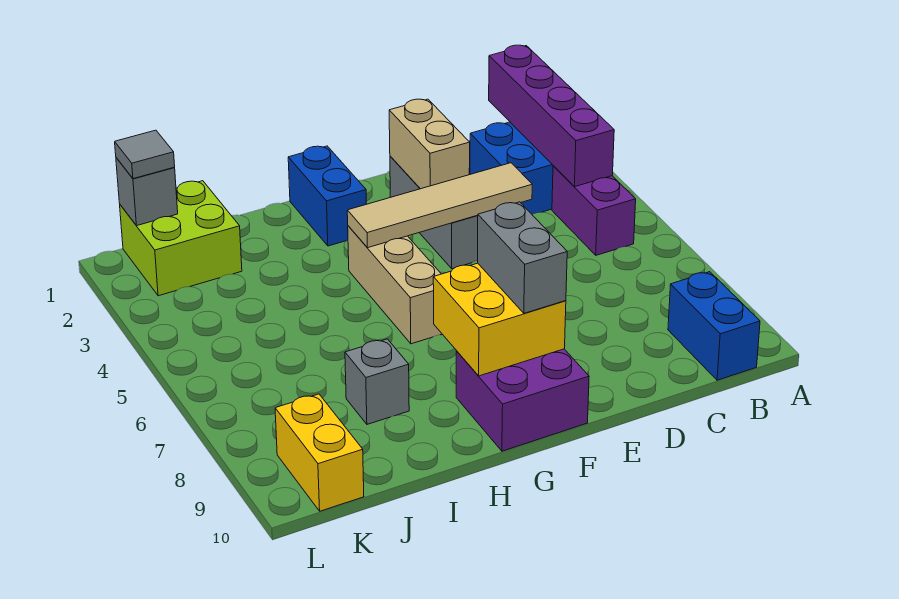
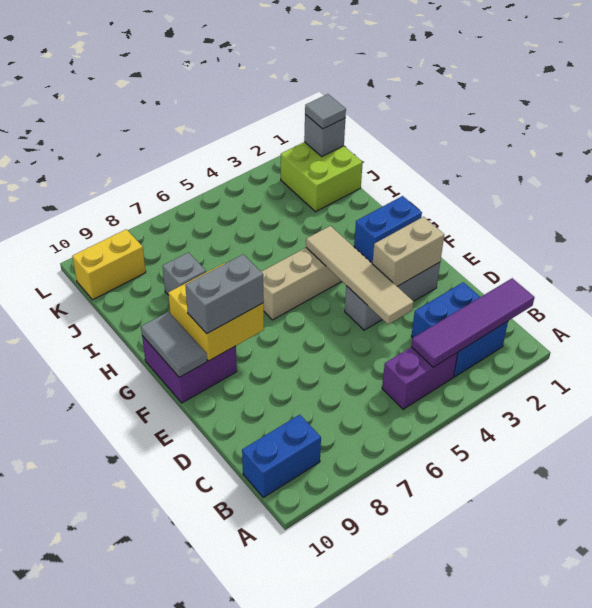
purple 1x4 brick [489,45,614,187] -> purple 1x4 tile [411,278,535,367]
none -> grey 1x2 tile [141,312,207,377]

